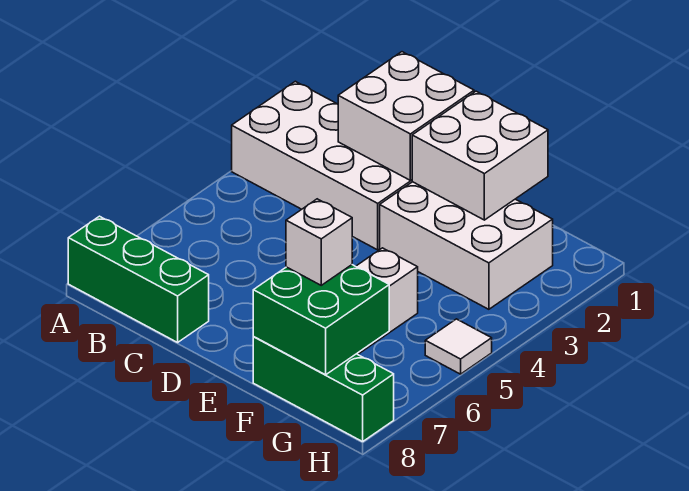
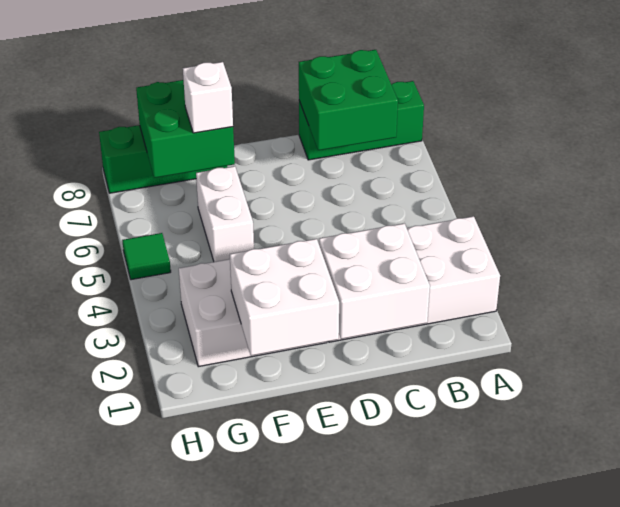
none -> green 2x2 brick [299,50,398,150]
white 1x1 tile [425,319,492,374] -> green 1x1 tile [122,233,171,280]

